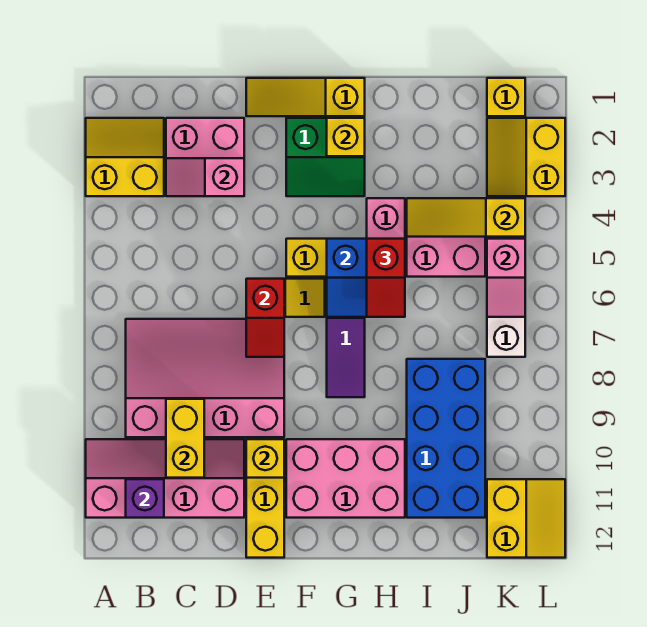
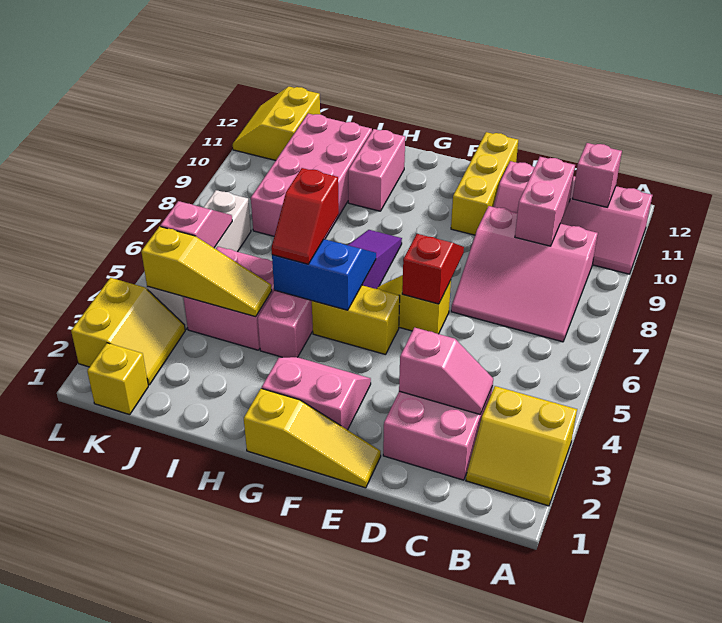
pink 3x4 slope [126,319,284,437] -> pink 3x3 slope [451,206,598,342]
purple 1x1 brick [126,479,164,518] -> pink 1x1 brick [572,143,622,207]
yellow 1x2 brick [166,399,204,478] -> pink 1x2 brick [515,157,575,246]
yellow 1x1 brick [246,439,284,478] -> none
green 2x2 slope [286,118,365,196] -> pink 2x2 slope [262,357,371,430]
pink 2x3 brick [286,439,405,518] -> pink 1x2 brick [348,129,405,211]
yellow 1x1 brick [327,118,365,156] -> none
red 1x2 slope [367,239,405,317] -> red 1x2 slope turned to [271,168,339,264]
blue 2x4 brick [407,359,485,518] -> pink 2x4 brick [251,114,372,239]

